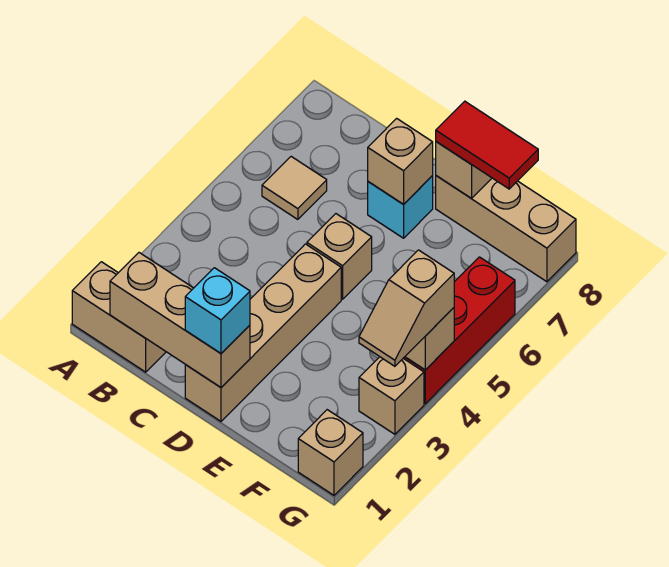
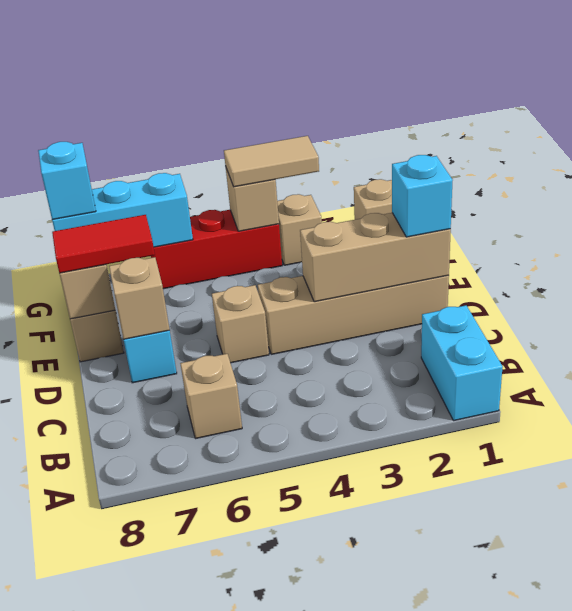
tan 1x2 brick [72,262,166,372] -> cyan 1x2 brick [421,305,503,421]
tan 1x3 brick [110,253,250,387] -> tan 1x3 brick turned to [300,213,451,302]
tan 1x1 tile [262,157,327,219] -> tan 1x1 brick [180,354,242,439]
red 1x2 tile [436,101,538,189] -> red 1x2 tile turned to [52,215,155,273]
tan 1x2 slope [359,250,454,366] -> tan 1x2 tile [224,136,319,187]
none -> cyan 1x3 brick [52,173,193,247]
none -> cyan 1x1 brick [38,142,96,220]

